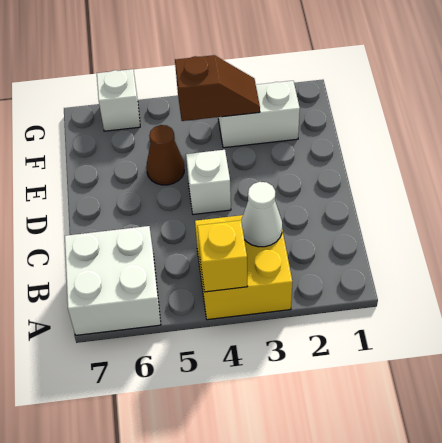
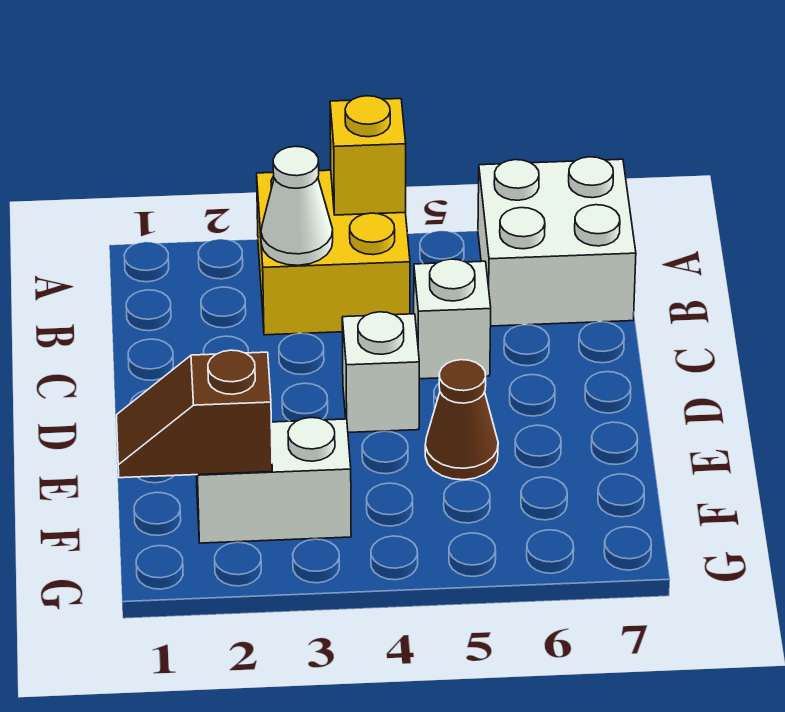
brown 1x2 slope [175,55,260,121] -> brown 1x2 slope moved to [117,350,272,478]
white 1x1 brick [97,69,140,131] -> white 1x1 brick moved to [414,259,491,379]

